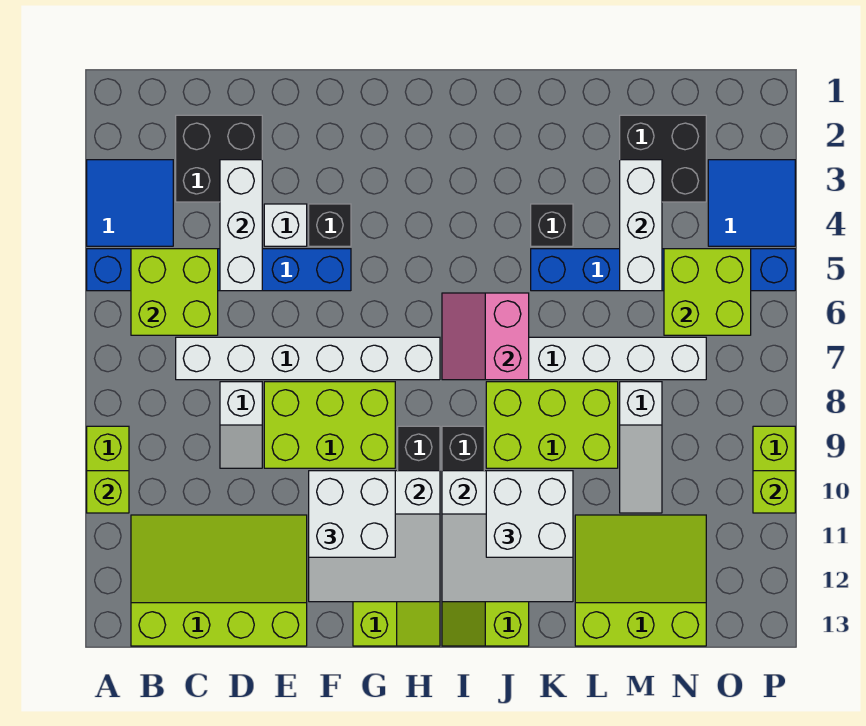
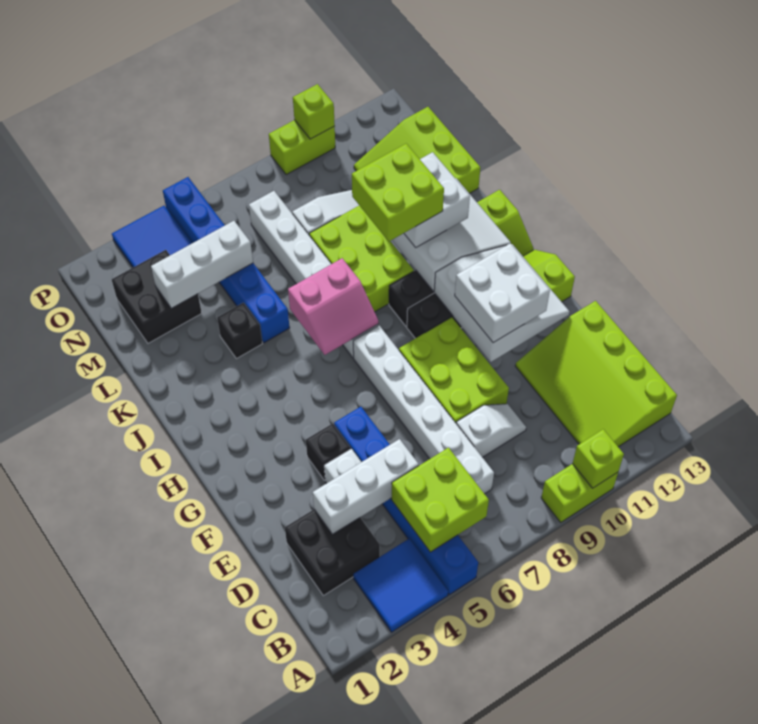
lime 2x2 brick [664,249,751,335] -> lime 2x2 brick moved to [352,144,444,241]

